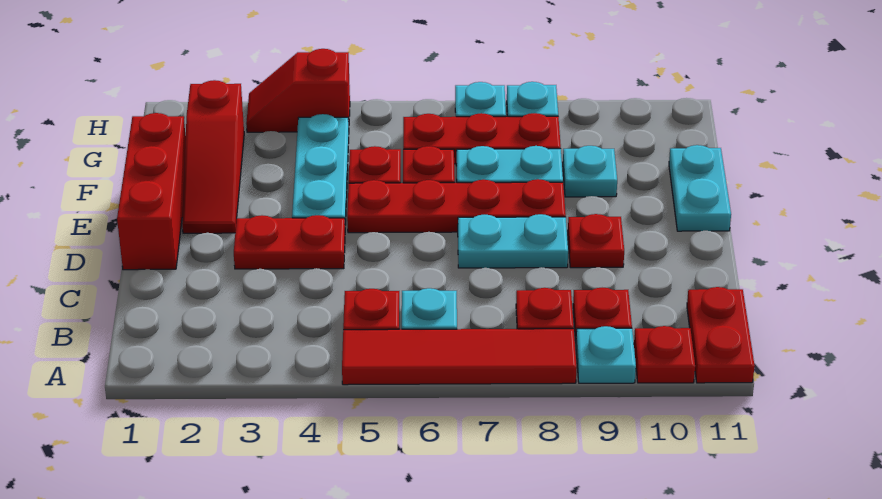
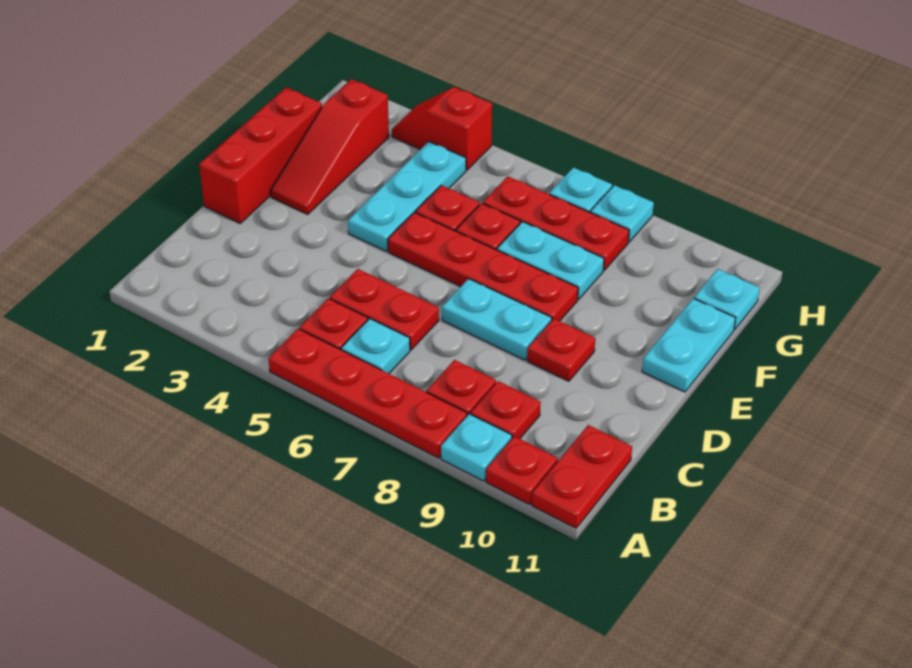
red 1x4 tile [342,329,577,385] -> red 1x4 plate [268,329,467,458]
red 1x2 plate [234,215,345,269] -> red 1x2 plate moved to [330,269,439,350]
cyan 1x1 plate [563,146,617,197] -> cyan 1x1 plate moved to [694,269,760,330]

